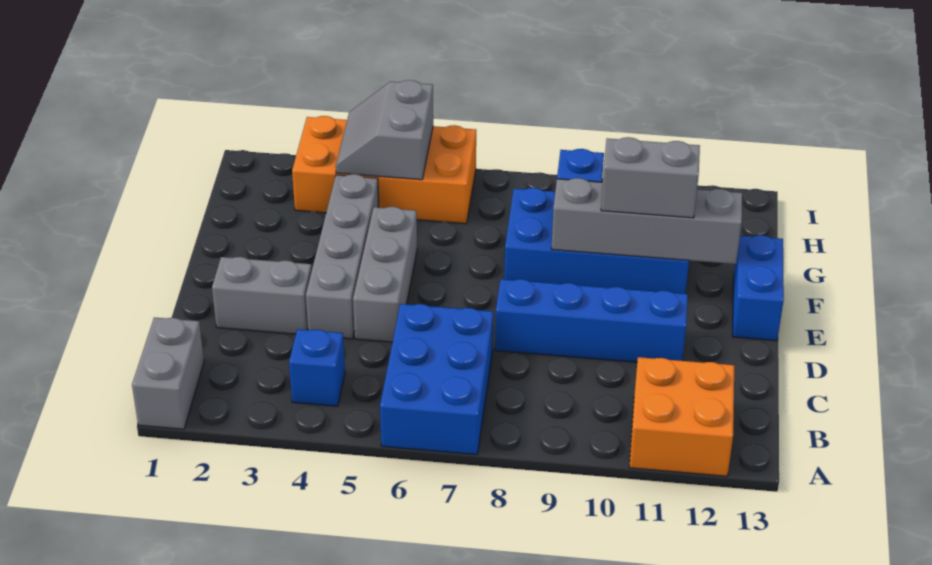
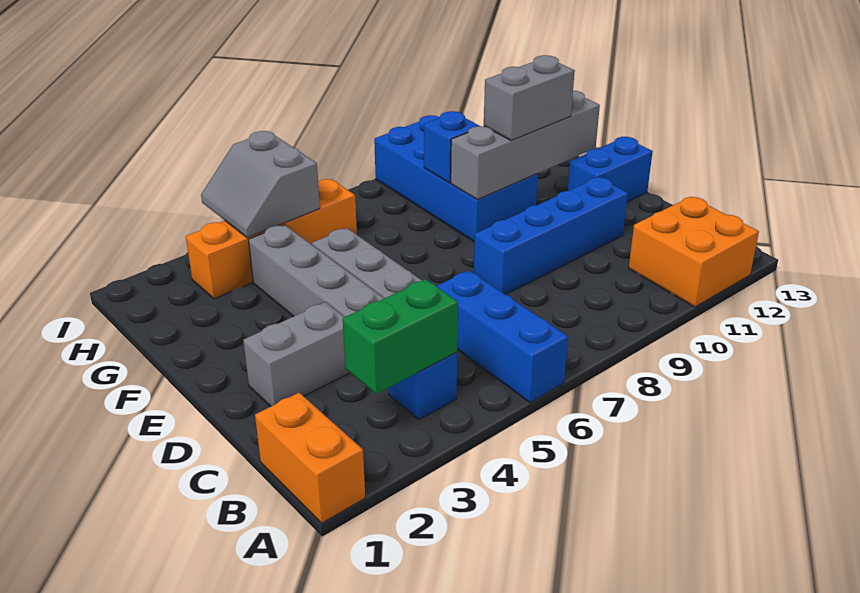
grey 1x2 brick [132,317,204,429] -> orange 1x2 brick [255,393,365,523]
blue 2x3 brick [380,304,493,455] -> blue 1x3 brick [436,271,568,402]
none -> green 1x2 brick [343,279,458,394]
blue 1x2 brick [732,235,784,341] -> blue 1x2 brick turned to [568,137,653,202]
blue 2x4 brick [504,188,689,294] -> blue 2x4 brick turned to [374,115,538,242]
orange 2x4 brick [292,116,476,224] -> orange 1x4 brick [186,179,357,299]

